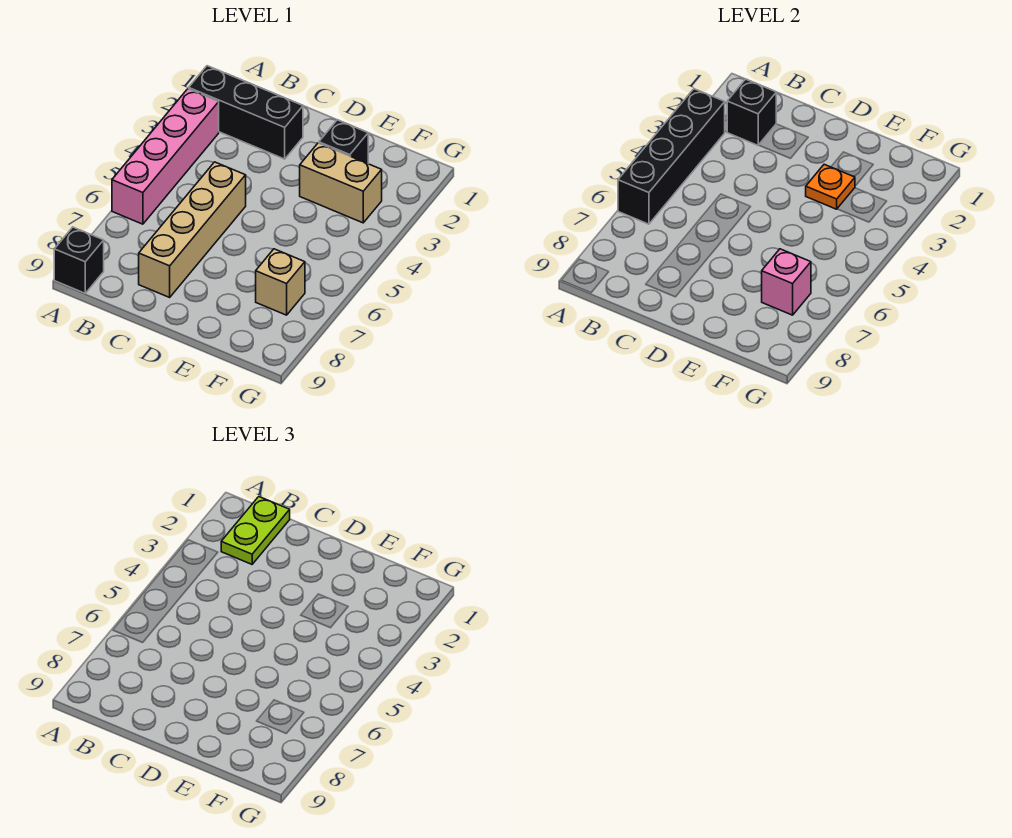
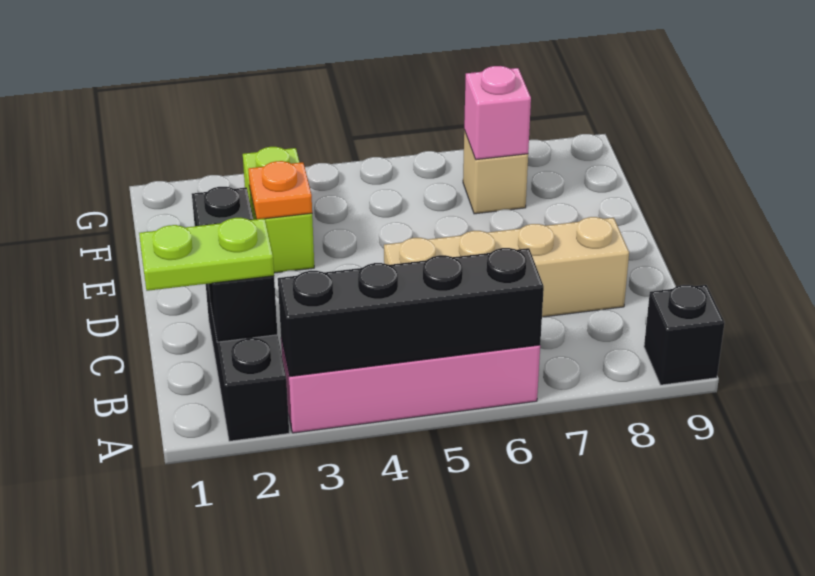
tan 1x2 brick [300,143,382,223] -> lime 1x2 brick [243,147,314,273]

